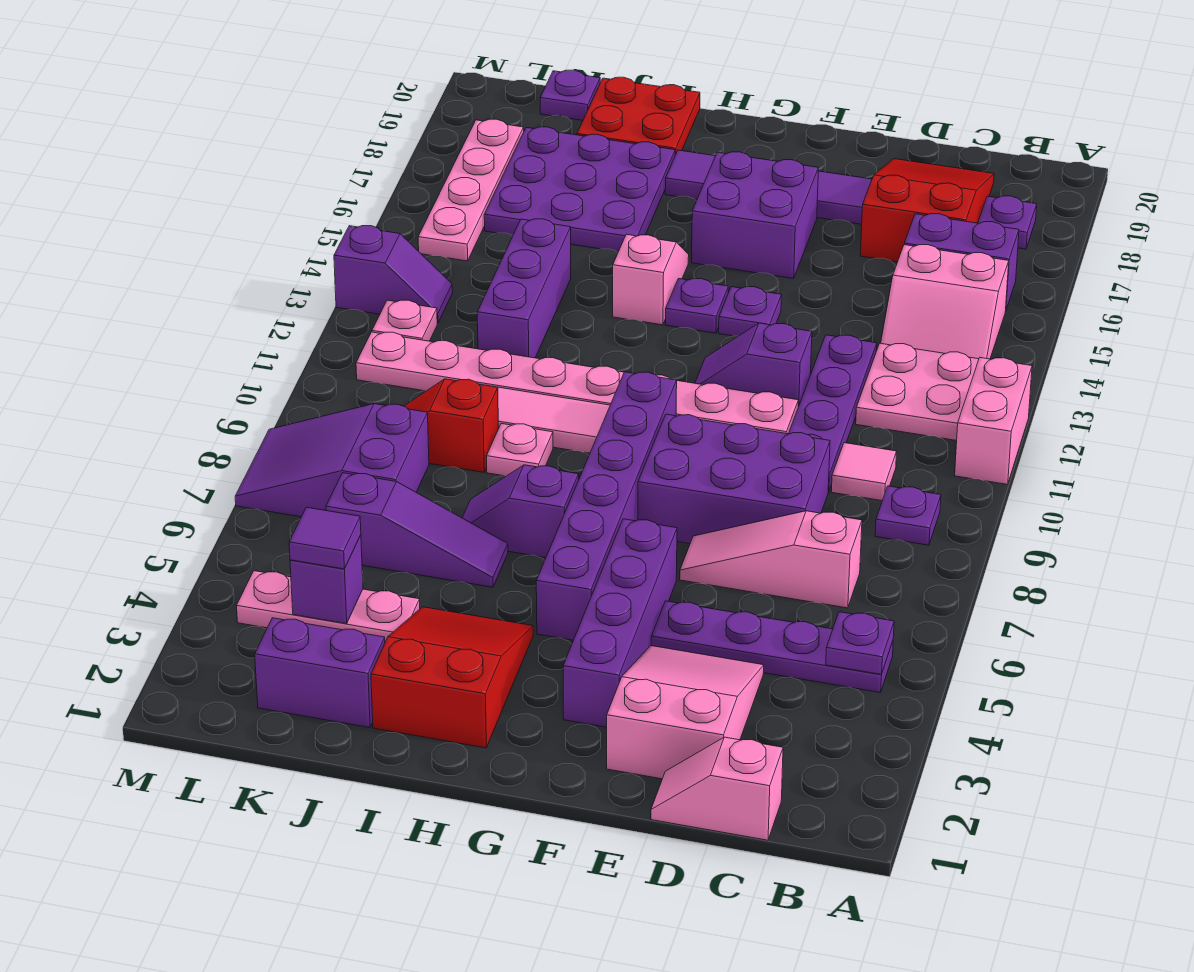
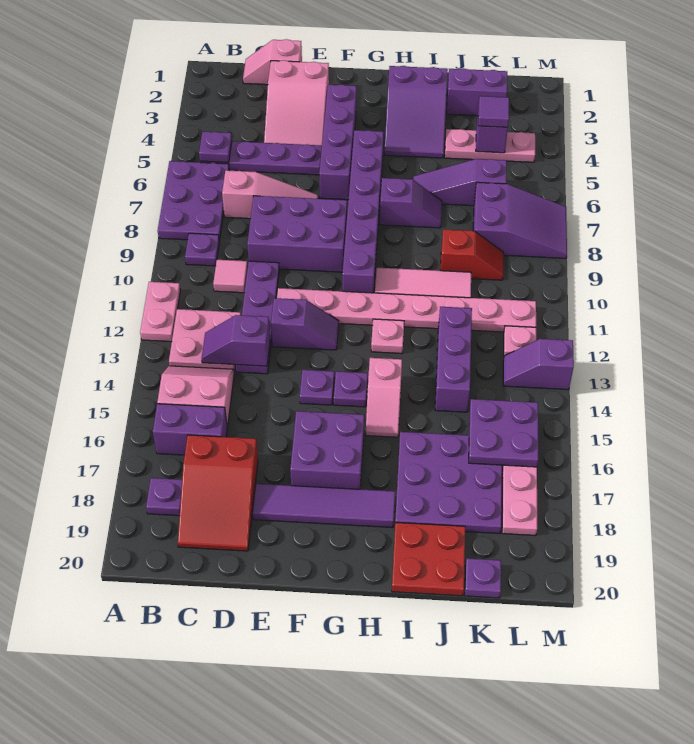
none -> purple 2x3 plate [158,161,229,241]
pink 1x2 brick [955,358,1032,484] -> pink 1x2 plate [140,282,180,342]
pink 1x2 slope [651,737,783,840] -> pink 1x2 slope turned to [243,39,302,85]
none -> purple 1x2 slope [202,315,270,366]
red 2x3 slope [371,607,533,748] -> purple 2x3 slope [384,66,448,158]
pink 1x1 plate [487,424,553,476] -> pink 1x1 plate moved to [371,319,404,354]
none -> purple 2x2 plate [469,399,538,467]

